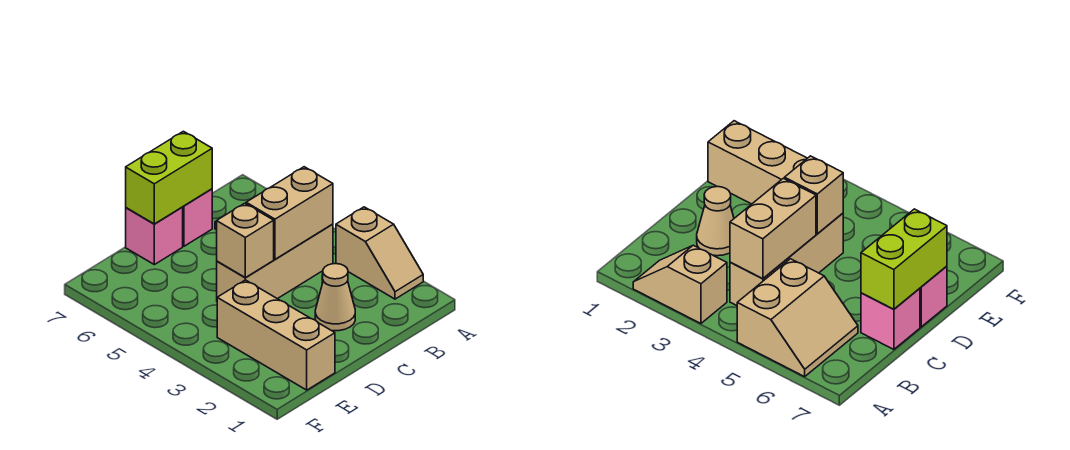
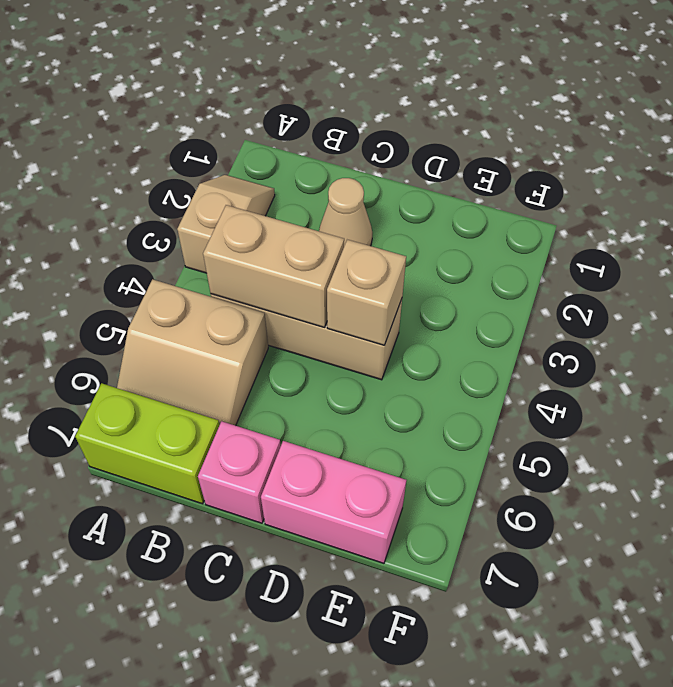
lime 1x2 brick [126,131,212,224] -> lime 1x2 brick moved to [75,383,219,504]
pink 1x1 brick [126,207,183,265] -> pink 1x2 brick [261,441,406,563]
tan 1x3 brick [217,280,335,390] -> none

